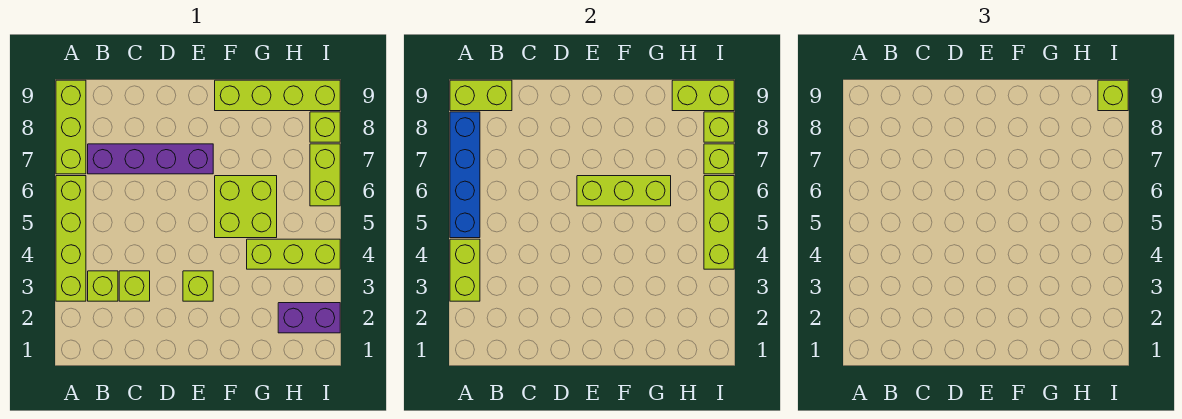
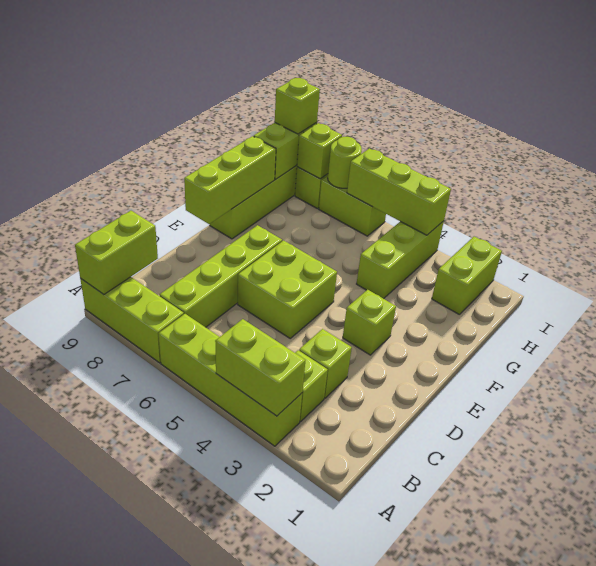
blue 1x4 brick [450,112,480,238] -> none
purple 1x4 brick [88,144,213,174] -> lime 1x4 brick [159,225,282,327]
lime 1x3 brick [577,176,671,206] -> lime 1x3 brick moved to [184,136,276,224]
lime 2x2 brick [215,176,277,238] -> lime 2x2 brick moved to [238,240,337,338]
purple 1x2 brick [278,303,340,333] -> lime 1x2 brick [432,237,502,315]
lime 1x1 brick [704,144,734,174] -> lime 1x1 round brick [328,137,362,188]

